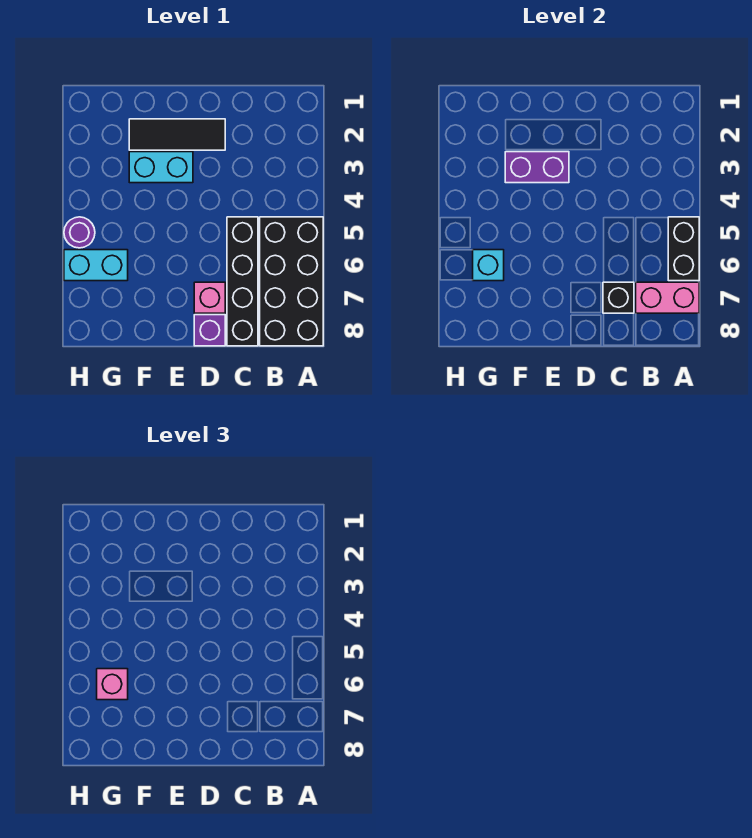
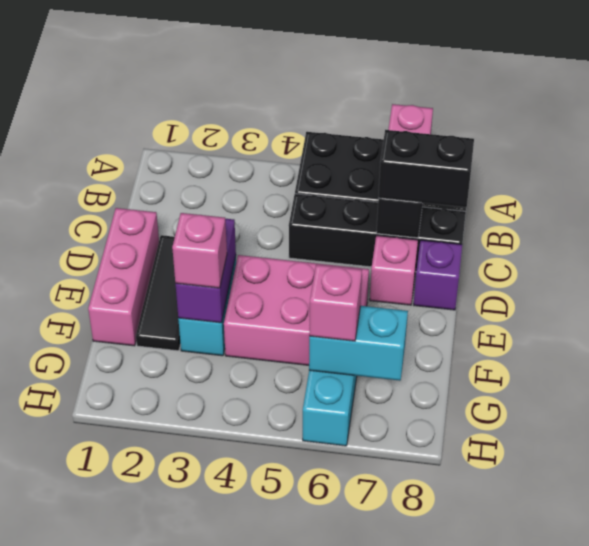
black 1x2 brick [668,217,699,281] -> black 1x2 brick moved to [378,130,474,207]
none -> pink 1x3 brick [88,208,159,346]
none -> pink 2x3 brick [224,255,369,365]
none -> pink 1x1 brick [172,213,227,288]
cyan 1x1 brick [473,250,504,281] -> cyan 1x2 brick [309,306,408,381]
purple 1x1 round brick [64,217,95,248] -> none

